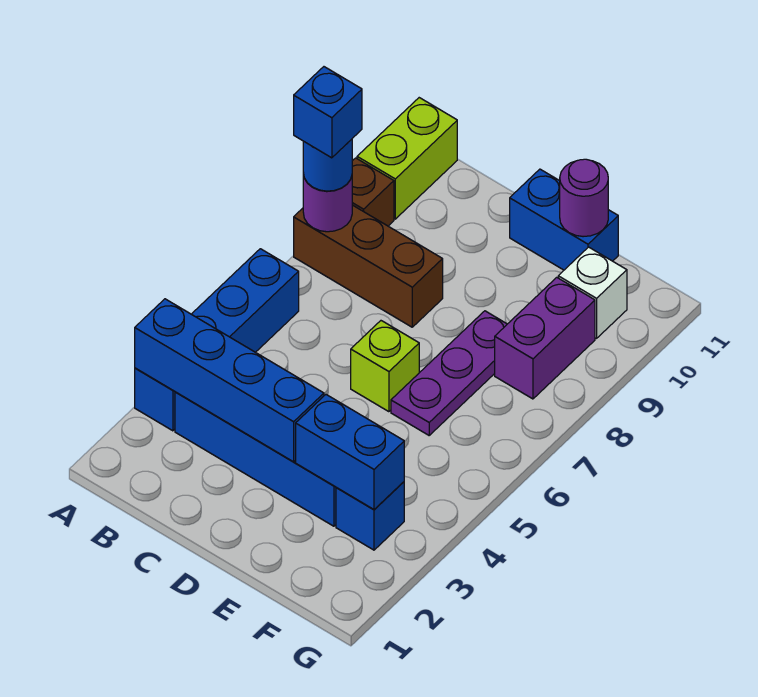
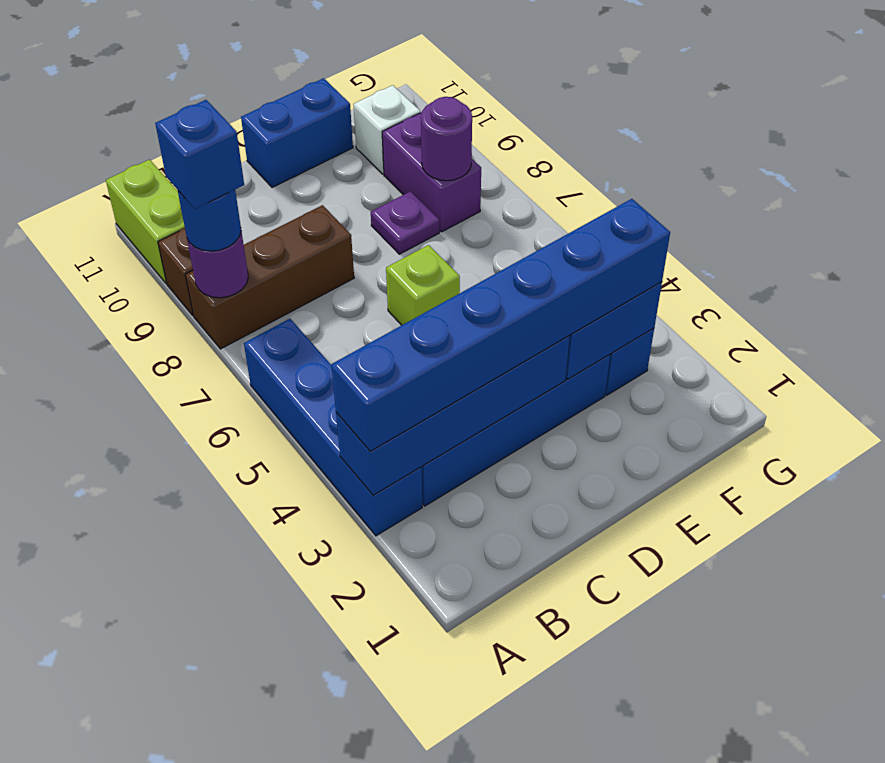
none -> blue 1x6 brick [331,199,670,451]
purple 1x3 plate [391,311,507,435] -> purple 1x1 plate [371,191,439,254]
purple 1x1 round brick [560,159,608,237] -> purple 1x1 round brick moved to [421,97,472,181]

